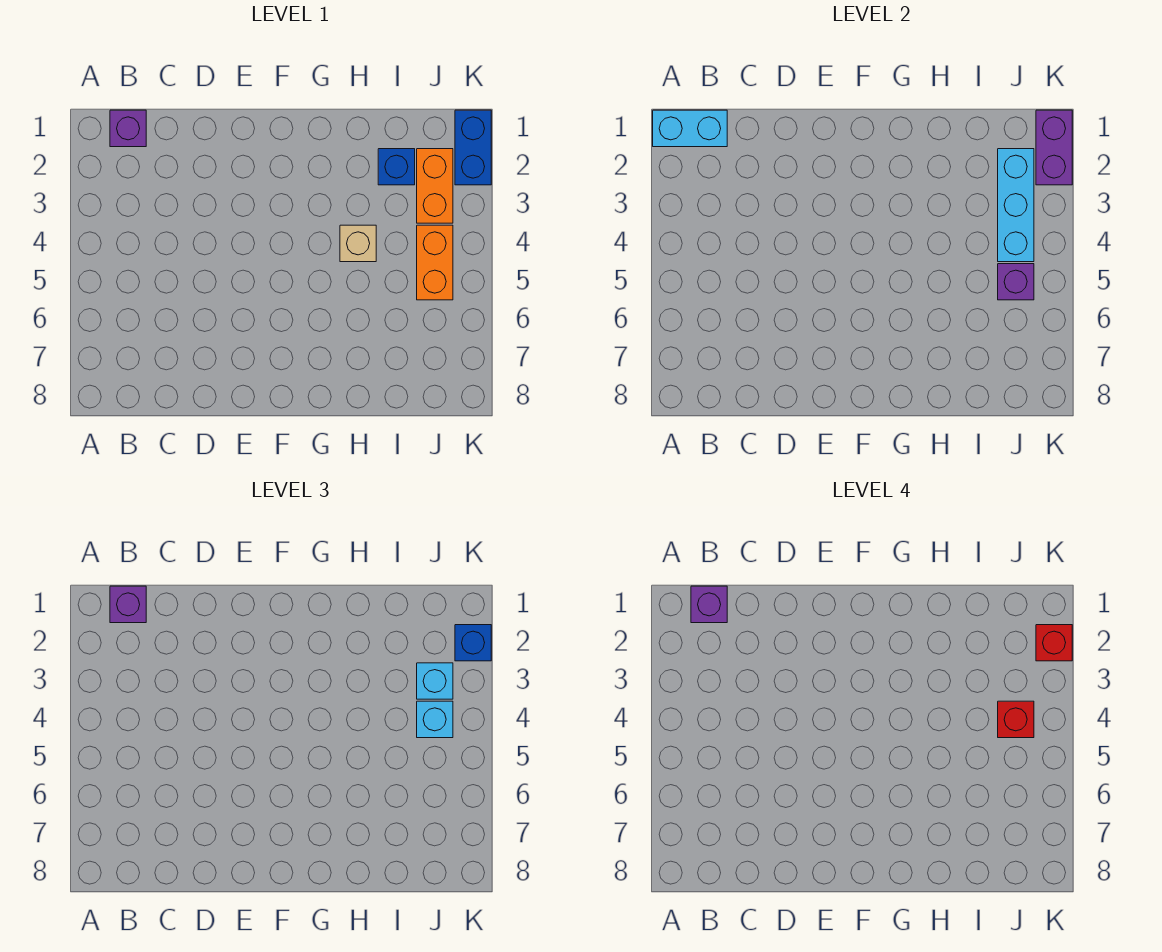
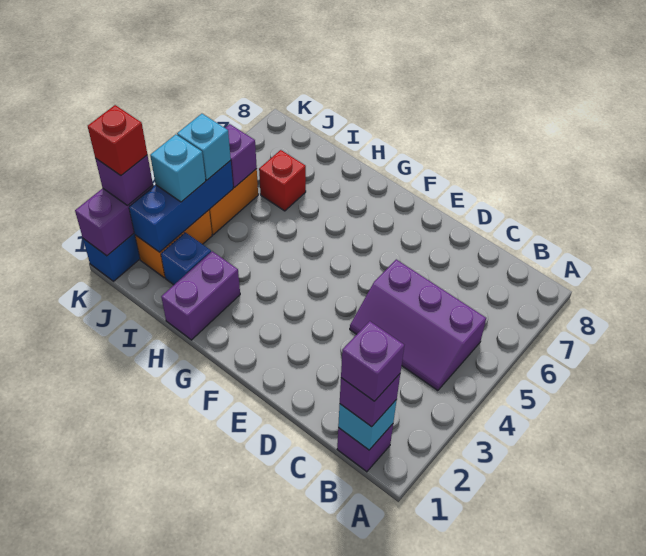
cyan 1x2 brick [653,110,727,147] -> cyan 1x1 brick [338,399,397,450]
none -> purple 2x3 slope [350,259,486,391]
none -> purple 1x2 brick [161,251,240,340]
tan 1x1 brick [340,225,376,262] -> none
cyan 1x3 brick [998,149,1034,262] -> blue 1x3 brick [129,161,233,252]
red 1x1 brick [998,701,1034,738] -> red 1x1 brick moved to [259,150,306,211]
blue 1x1 brick [455,625,491,661] -> purple 1x1 brick [95,155,153,205]

